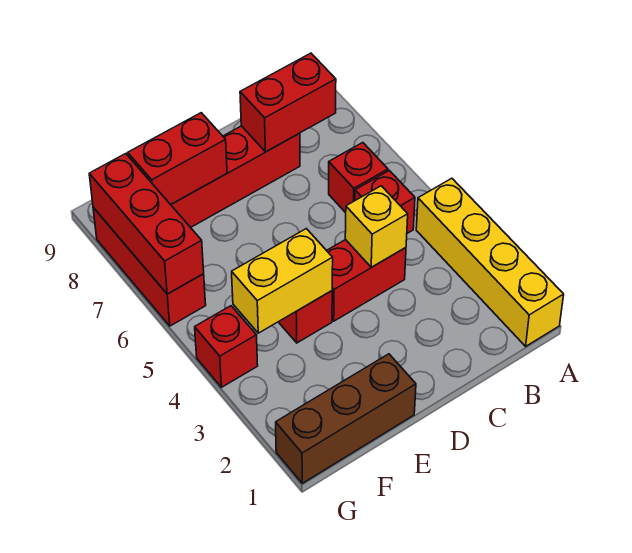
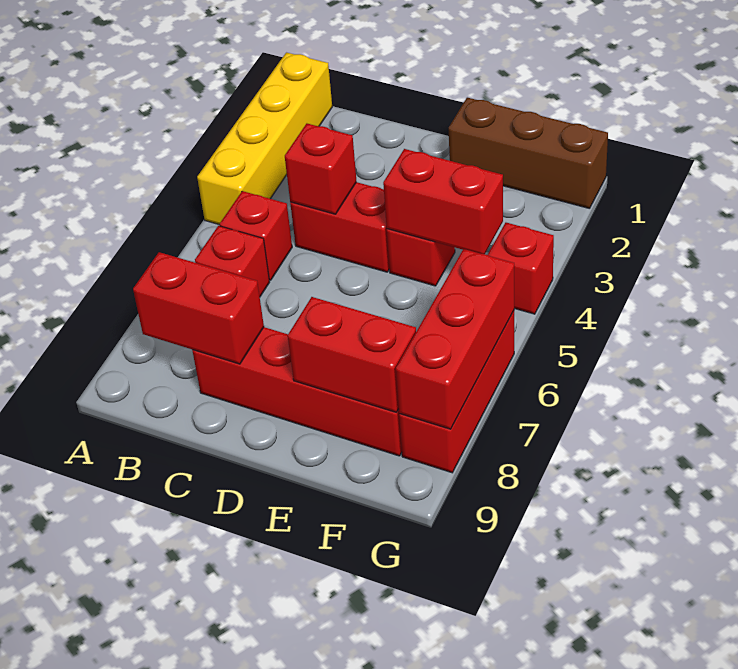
yellow 1x1 brick [345,186,408,267] -> red 1x1 brick [285,124,357,214]
yellow 1x2 brick [232,229,333,333] -> red 1x2 brick [383,149,503,254]

